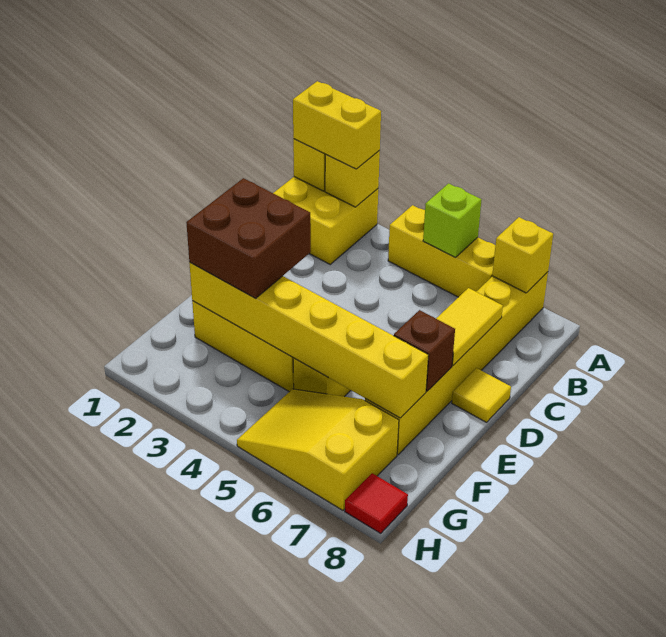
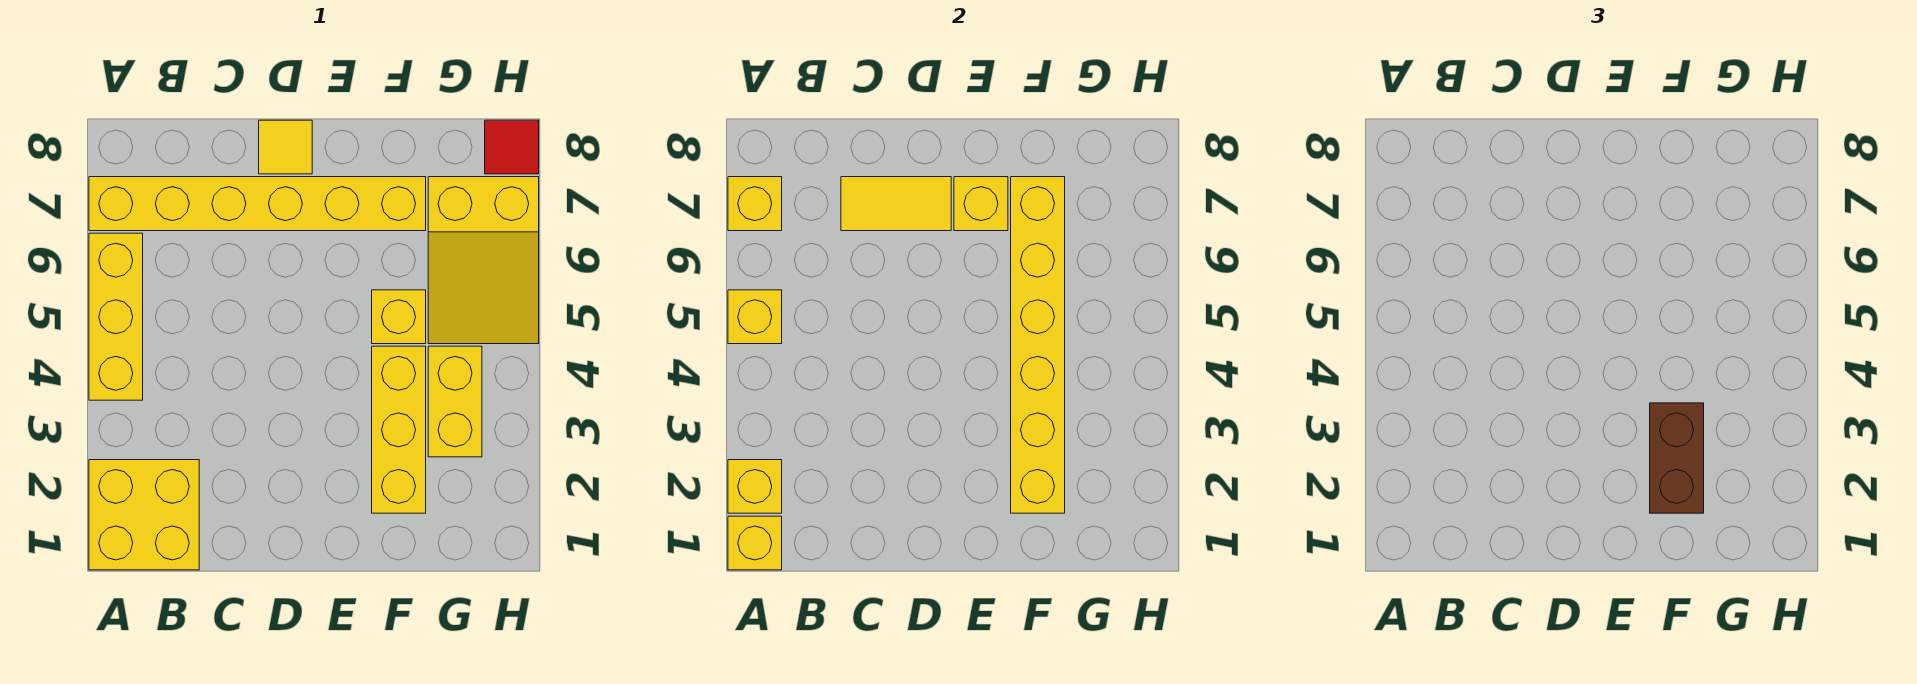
yellow 1x2 brick [293,81,381,169] -> yellow 1x2 brick moved to [428,346,482,457]
lime 1x1 brick [423,183,481,257] -> yellow 1x1 brick [728,290,782,344]
brown 2x2 brick [186,178,311,298] -> brown 1x2 brick [1650,403,1704,513]
brown 1x1 brick [394,310,455,391] -> yellow 1x1 brick [954,177,1008,231]

